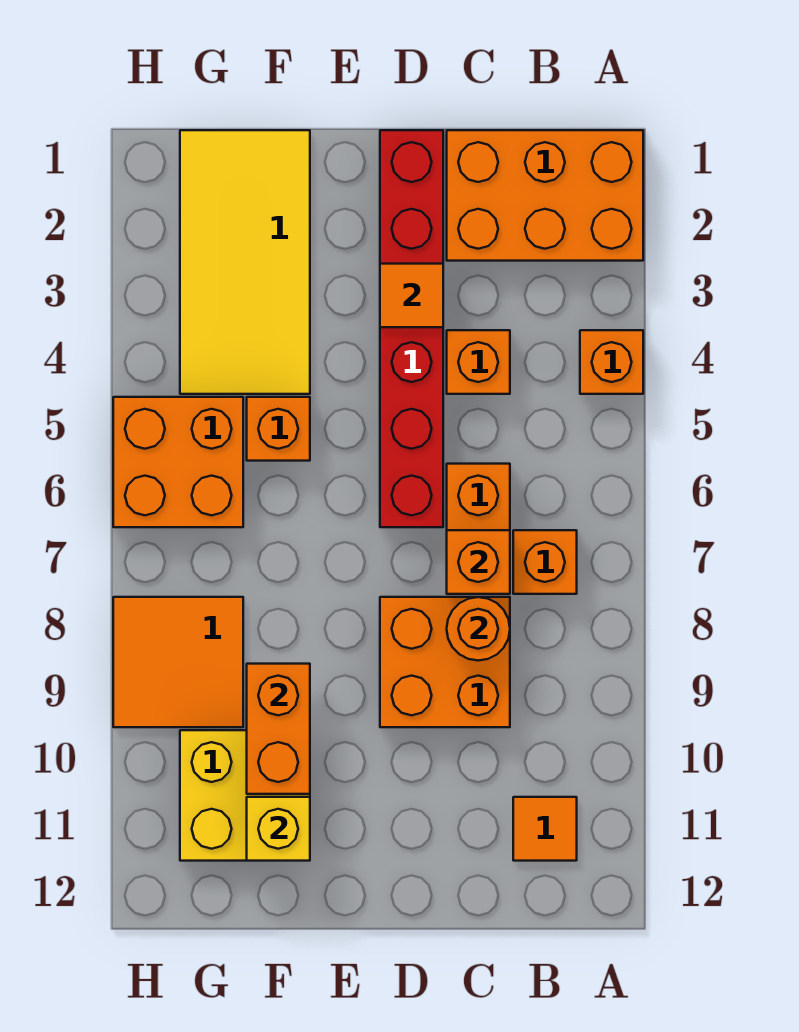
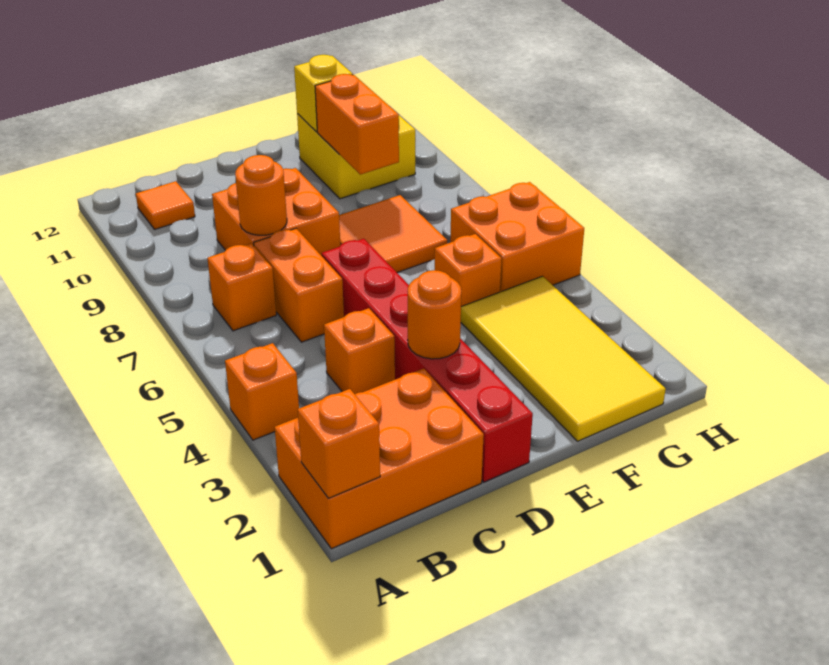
orange 1x1 brick [447,530,510,594] -> orange 1x1 brick moved to [298,389,380,498]
orange 1x1 tile [380,264,443,327] -> orange 1x1 round brick [408,270,461,359]
orange 2x2 tile [113,597,243,727] -> orange 2x2 tile moved to [339,195,447,272]

